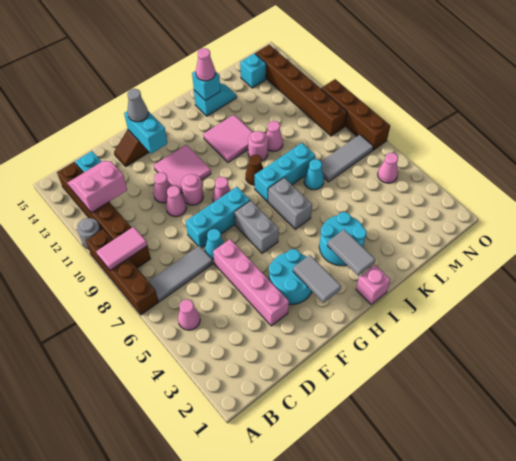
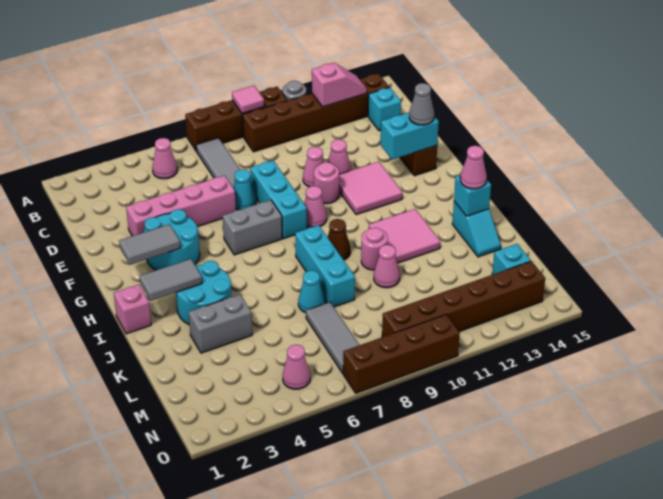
pink 1x2 tile [96,227,147,270] -> pink 1x1 tile [232,86,264,114]
pink 2x2 slope [67,161,127,213] -> pink 1x2 slope [312,63,367,107]
grey 1x2 brick [268,178,312,229] -> grey 1x2 brick moved to [189,295,252,353]

